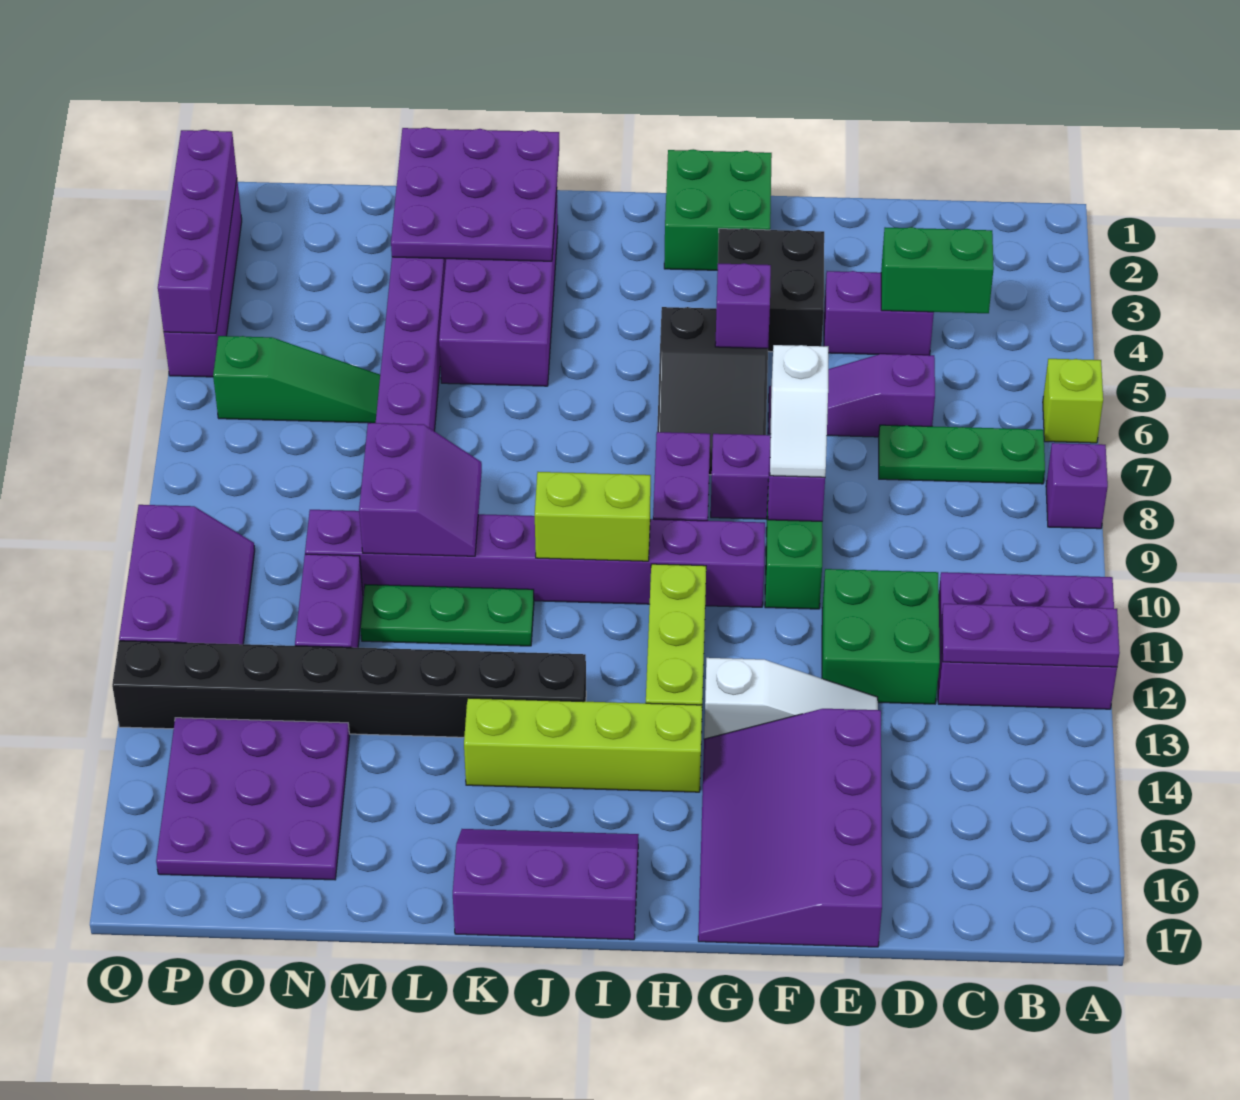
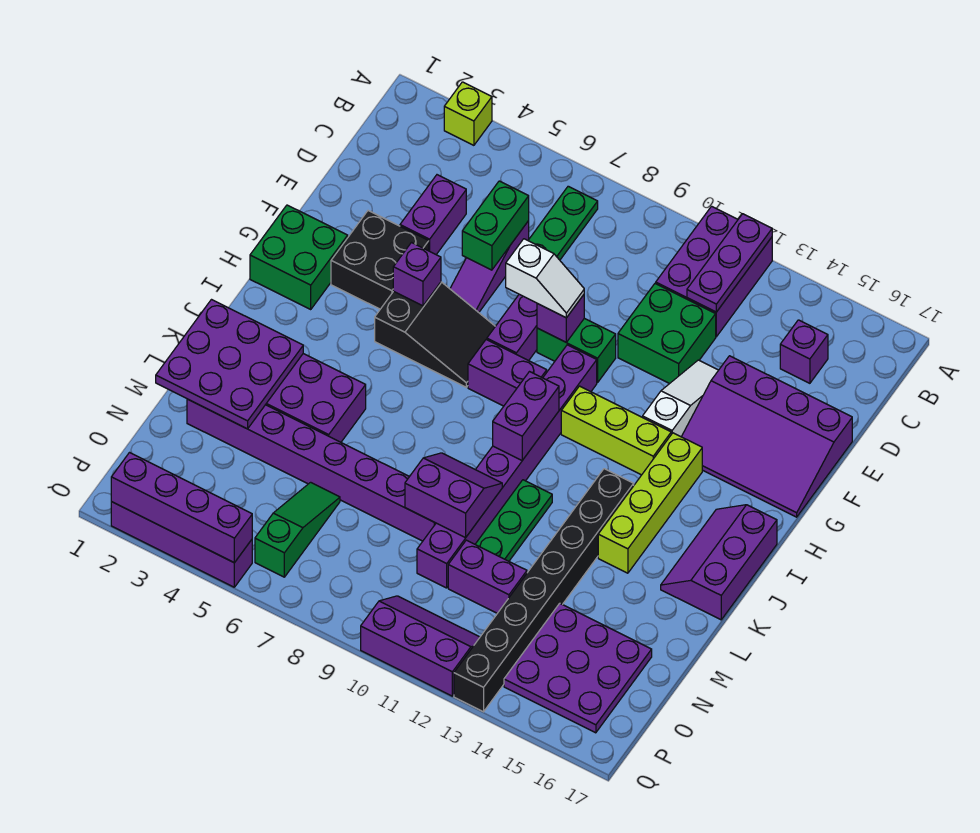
lime 1x1 brick [1043,359,1103,443] -> lime 1x1 brick moved to [444,82,492,145]
purple 1x1 brick [1046,443,1108,529] -> purple 1x1 brick moved to [780,320,828,383]
green 1x2 brick [881,227,994,313] -> green 1x2 brick moved to [462,181,529,270]
lime 1x2 brick [535,472,651,561] -> purple 1x2 brick [493,372,559,460]

